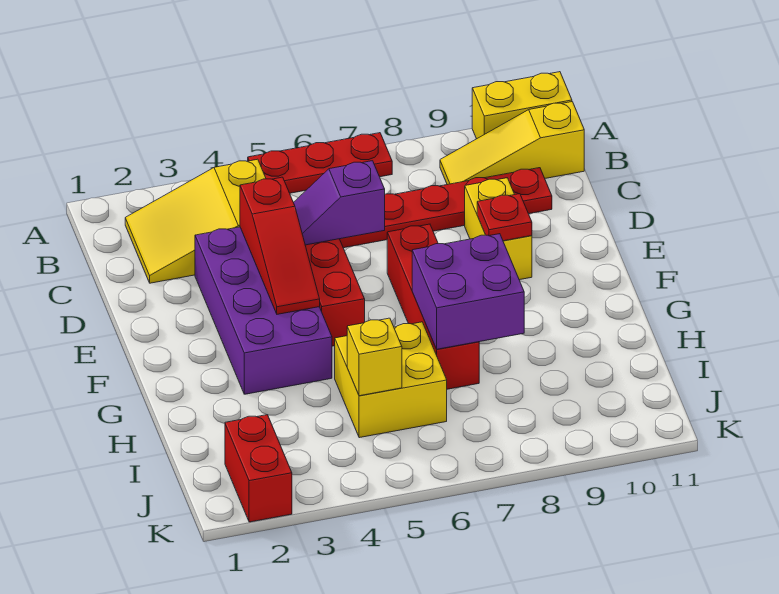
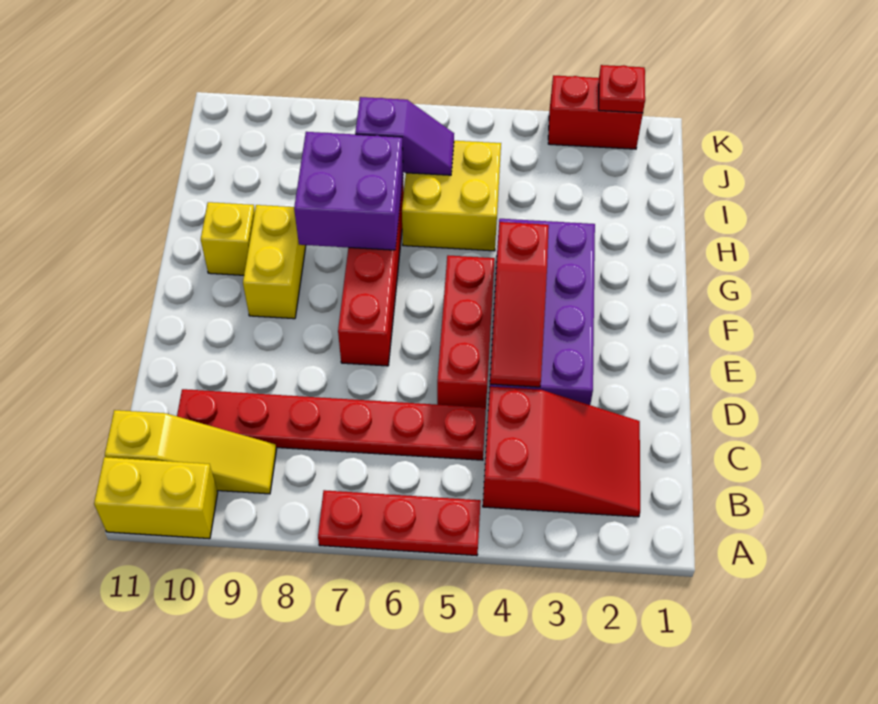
yellow 2x3 slope [125,159,266,283] -> red 2x3 slope [483,387,640,517]
red 1x3 slope [240,177,320,314] -> red 1x3 slope turned to [490,222,549,387]
purple 1x2 slope [293,161,385,245] -> purple 1x2 slope moved to [355,97,454,175]
yellow 1x2 brick [465,178,532,280] -> yellow 1x2 brick moved to [243,205,306,319]
red 1x1 plate [477,194,532,241] -> red 1x1 plate moved to [599,65,645,113]
yellow 1x1 brick [347,318,402,396] -> yellow 1x1 brick moved to [201,202,255,275]
red 1x2 brick [225,415,292,522] -> red 1x2 brick turned to [548,75,643,149]

